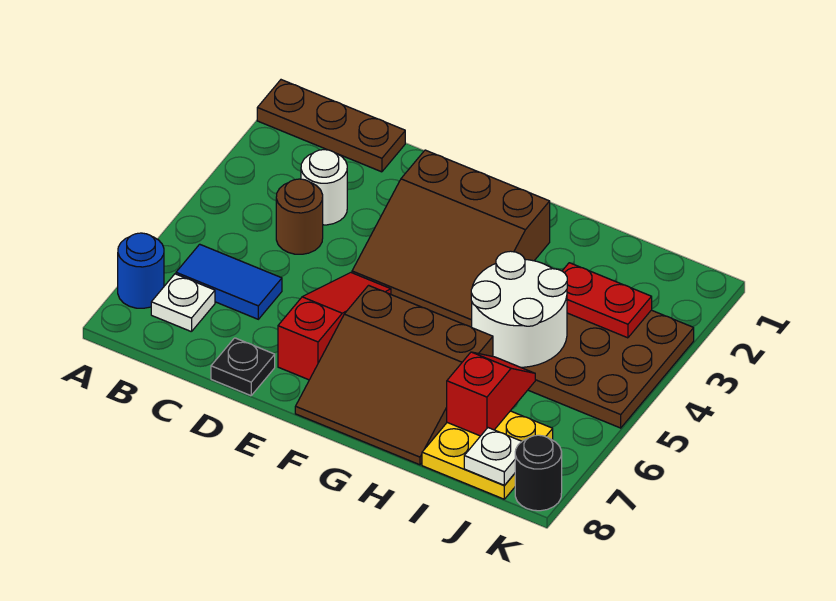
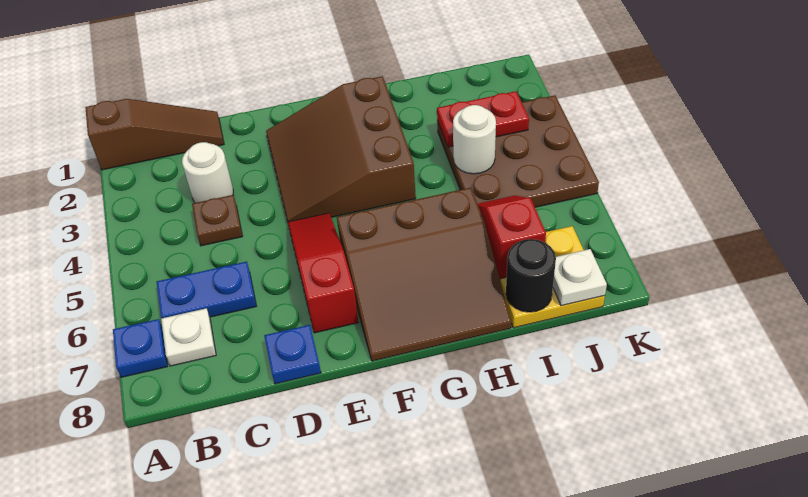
brown 1x3 plate [257,80,405,172] -> brown 1x3 slope [85,99,224,170]
blue 1x1 round brick [118,233,164,308] -> blue 1x1 plate [113,319,168,377]
blue 1x2 tile [176,244,282,319] -> blue 1x2 plate [157,262,256,318]
brown 1x1 round brick [276,179,323,254] -> brown 1x1 plate [192,195,243,246]
black 1x1 plate [211,338,275,396] -> blue 1x1 plate [264,325,321,384]
brown 3x3 slope [352,150,550,327] -> brown 3x3 slope turned to [266,76,416,222]
white 2x2 round brick [471,251,567,367] -> white 1x1 round brick [453,105,496,174]
black 1x1 round brick [515,435,562,511] -> black 1x1 round brick moved to [506,239,556,312]

